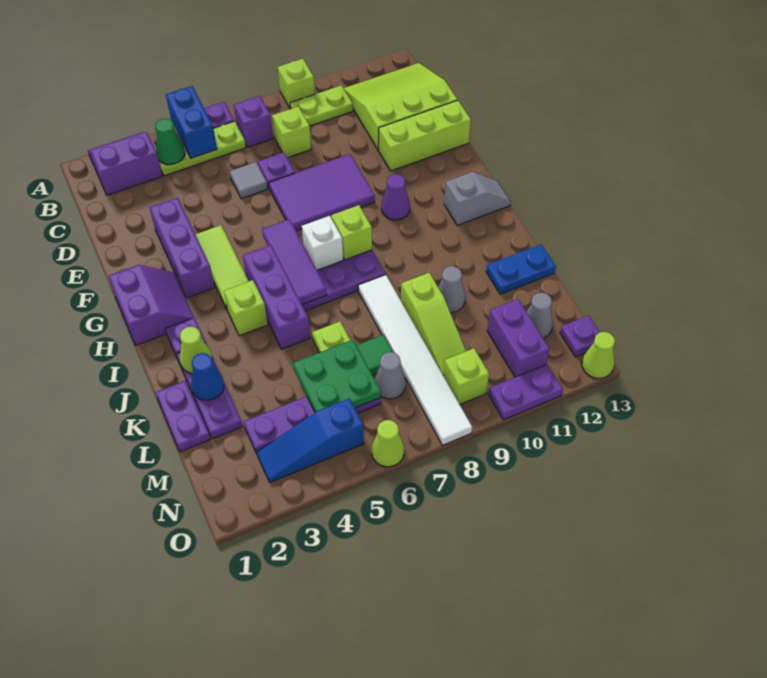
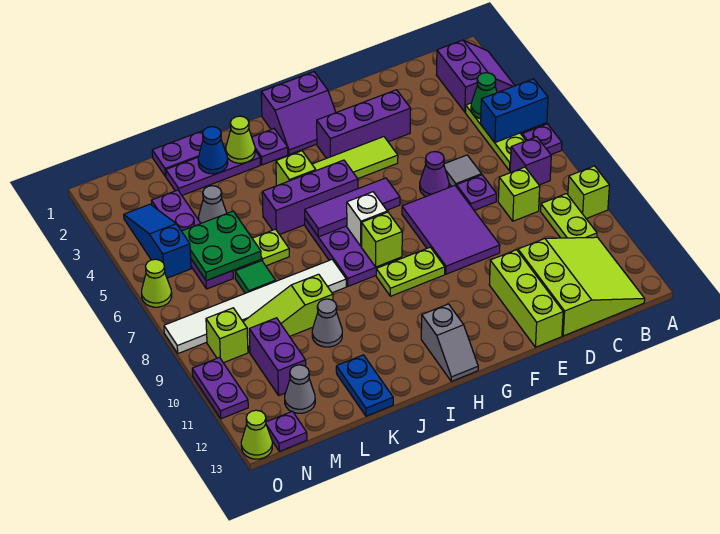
none -> lime 1x2 plate [376,247,445,296]
purple 1x1 cone [381,174,410,220] -> purple 1x1 cone moved to [420,152,449,197]
grey 1x1 cone [375,352,406,399] -> grey 1x1 cone moved to [198,186,227,223]
purple 1x2 brick [487,299,550,377] -> purple 1x2 brick turned to [249,318,306,395]

